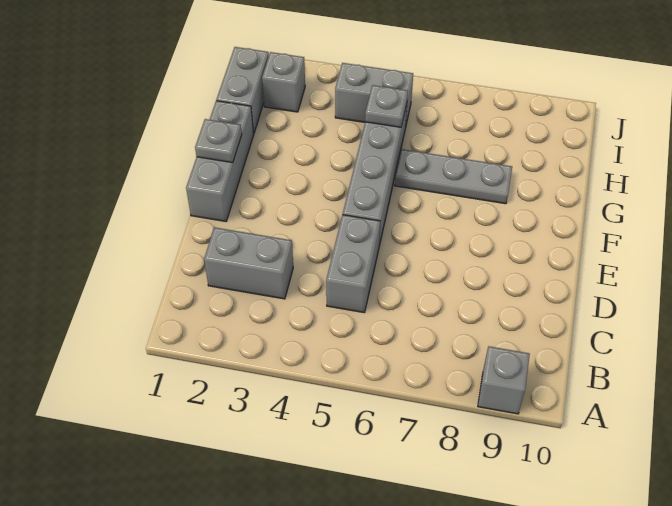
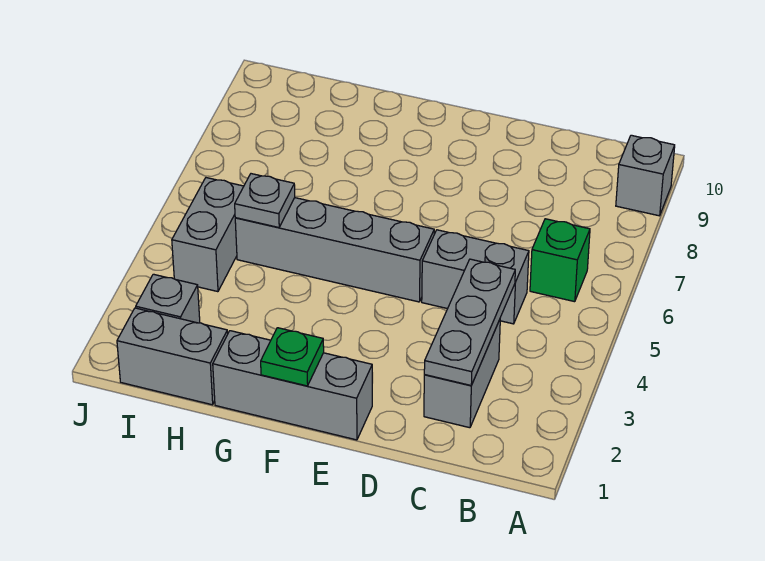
none -> green 1x1 brick [530,219,590,302]
grey 1x1 plate [195,119,242,163] -> green 1x1 plate [261,328,324,386]
grey 1x3 plate [395,149,512,204] -> grey 1x3 plate moved to [424,259,515,385]

